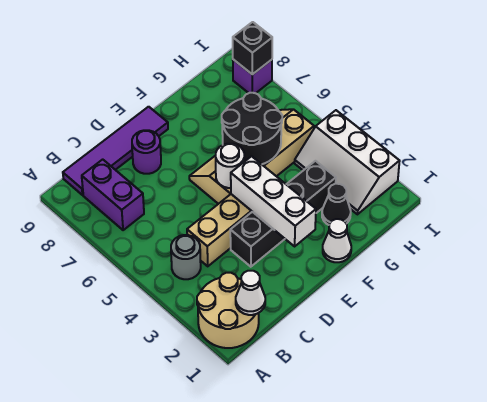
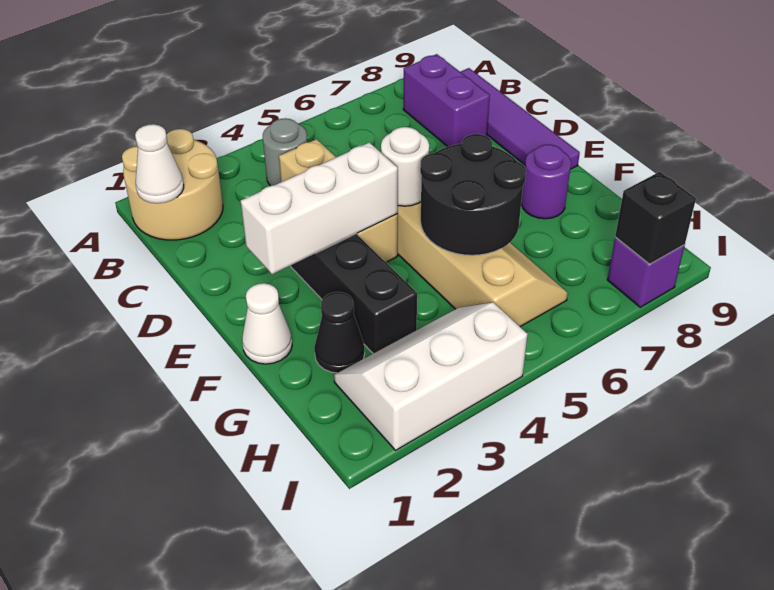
purple 1x2 brick [82,159,144,230] -> purple 1x2 brick turned to [403,54,490,147]
purple 1x1 round brick [132,130,161,174] -> purple 1x1 round brick moved to [521,144,571,219]

